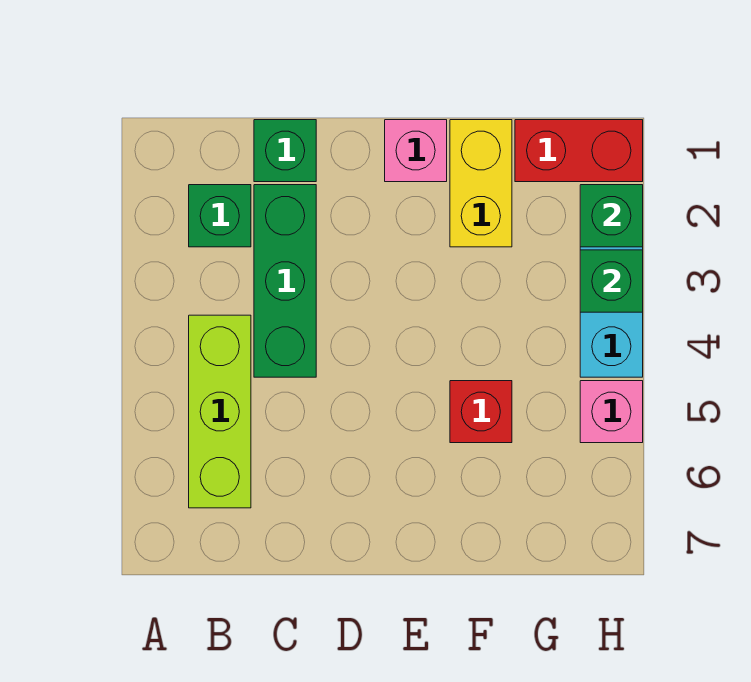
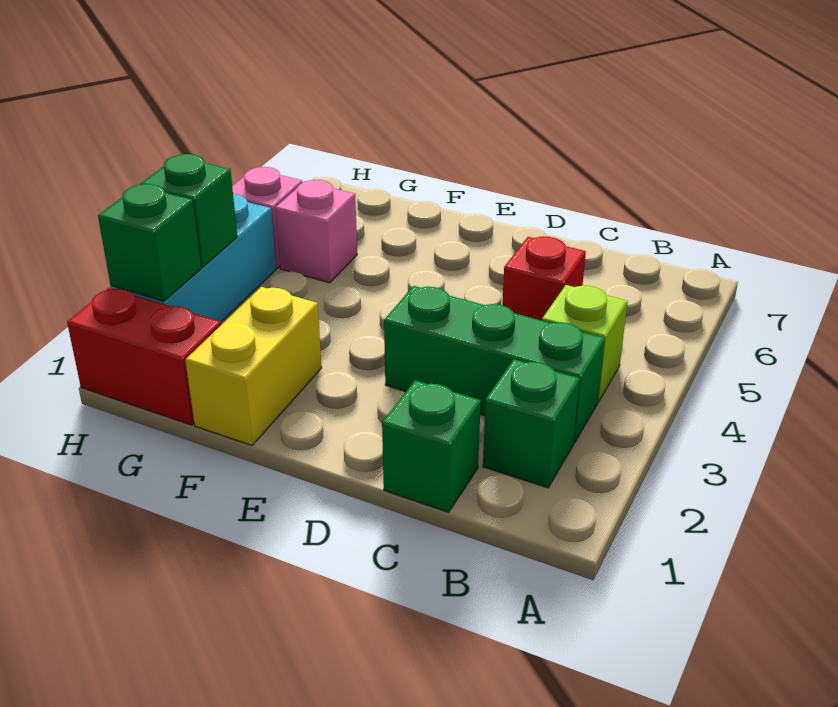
lime 1x3 brick [189,315,251,508] -> lime 1x1 brick [542,285,628,402]
green 1x3 brick [254,185,316,377] -> green 1x3 brick turned to [384,286,605,443]
pink 1x1 brick [385,120,447,182] -> pink 1x1 brick moved to [275,180,357,283]
red 1x1 brick [450,381,512,443] -> red 1x1 brick moved to [502,236,586,321]

